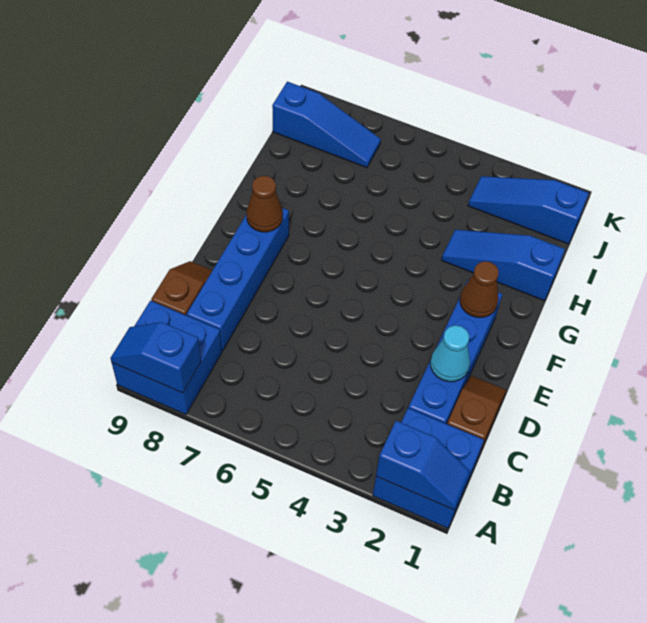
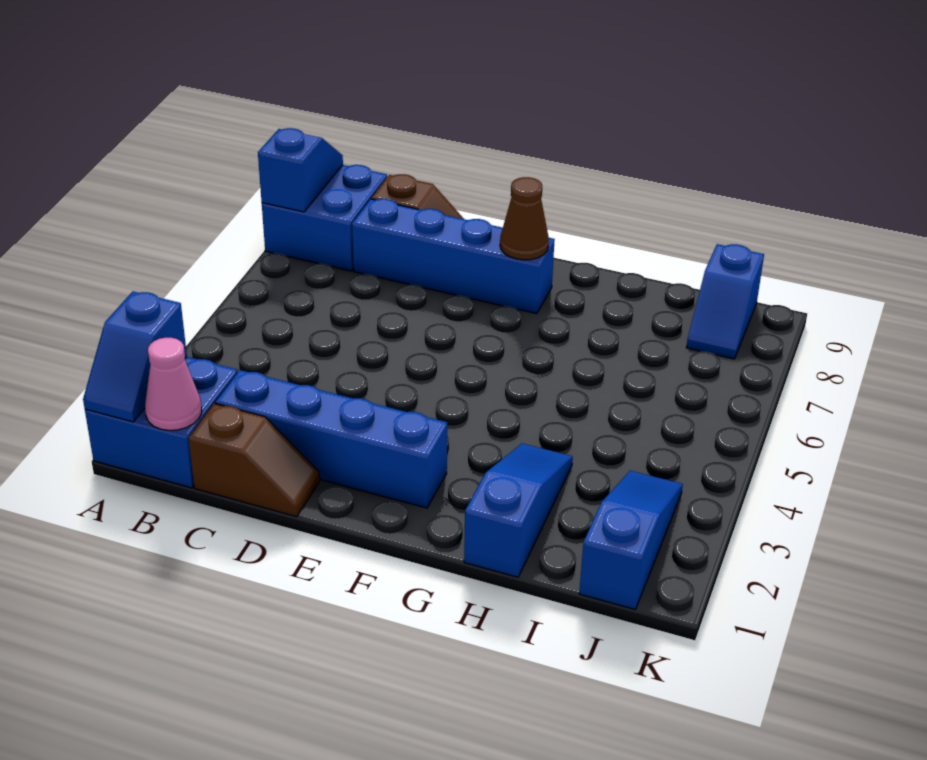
none -> pink 1x1 cone [145,338,202,430]
cyan 1x1 cone [430,325,470,382] -> none
brown 1x1 cone [460,261,499,317] -> none
blue 1x3 slope [272,82,381,168] -> blue 1x2 slope [686,244,764,359]

